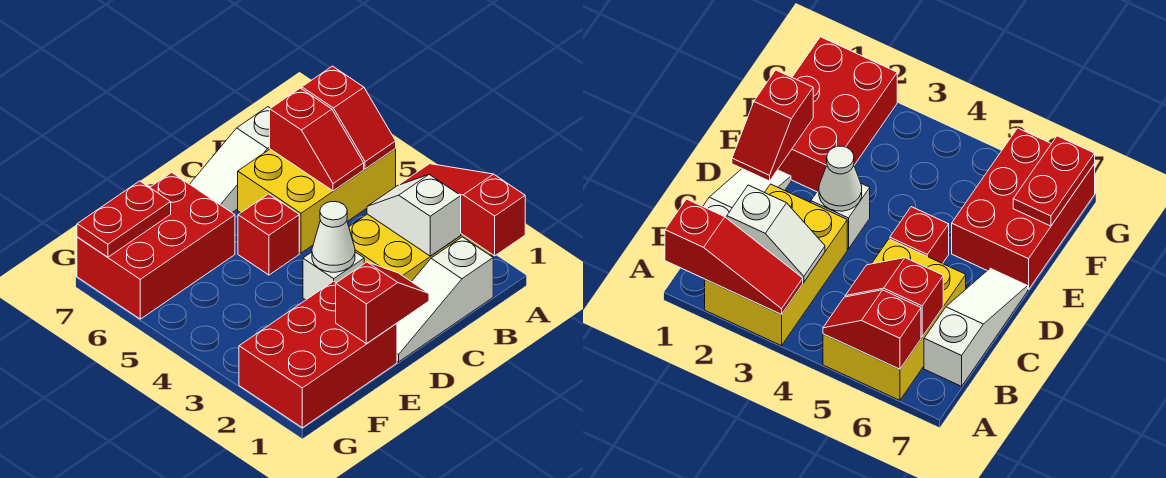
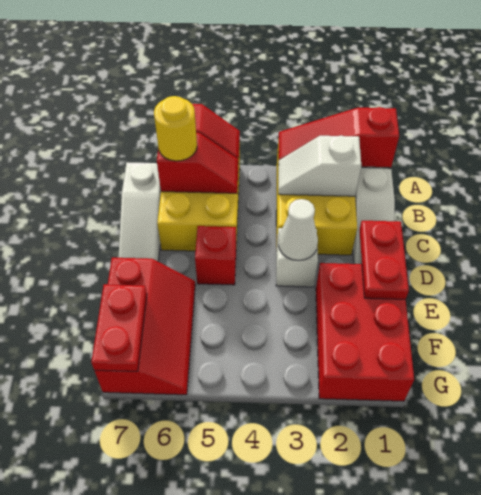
none -> yellow 1x1 round brick [154,96,197,161]
red 1x2 slope [336,262,429,344] -> red 1x2 plate [360,221,409,299]
red 2x3 brick [77,173,235,319] -> red 2x3 slope [94,258,195,395]

